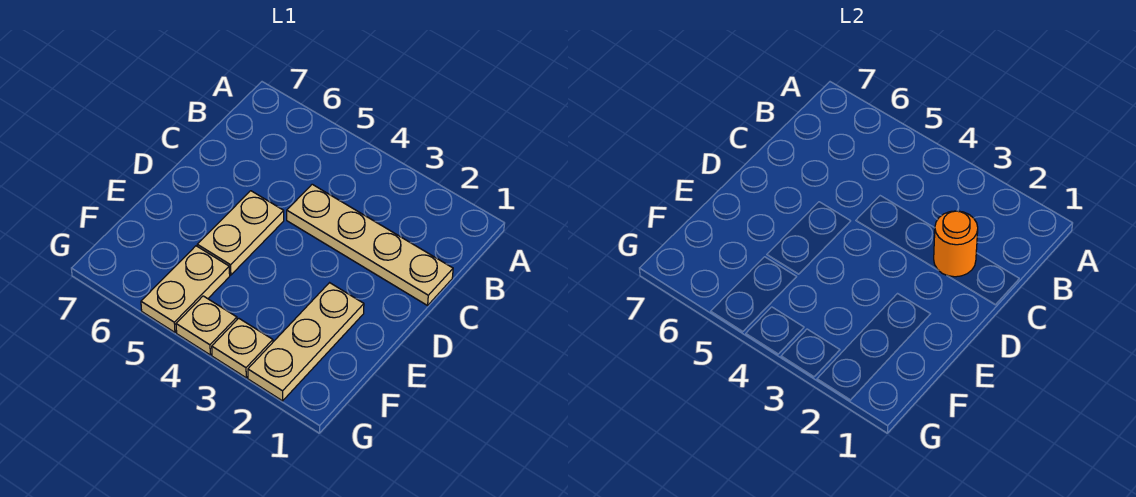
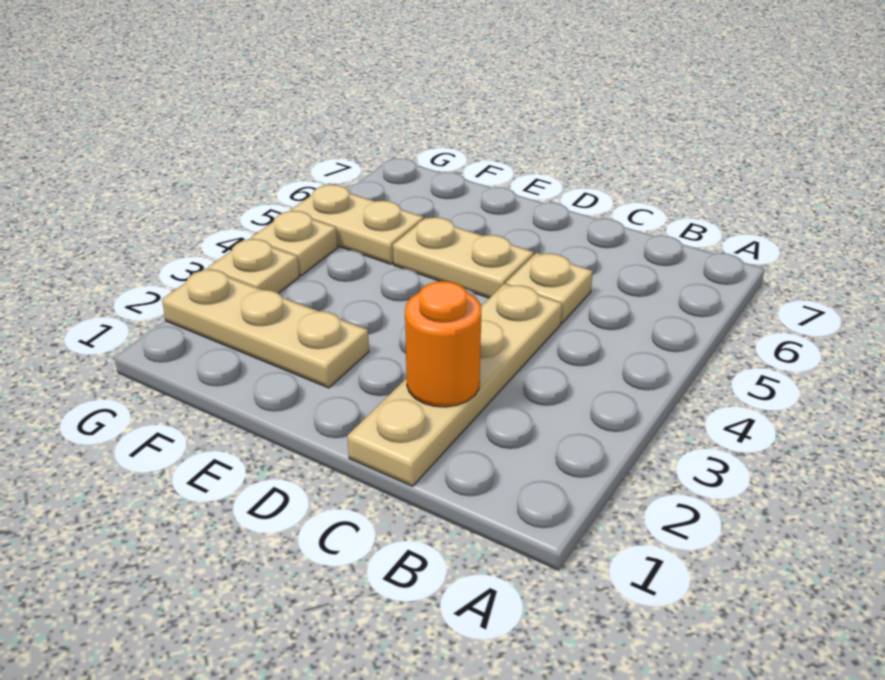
none -> tan 1x1 plate [506,253,593,323]

